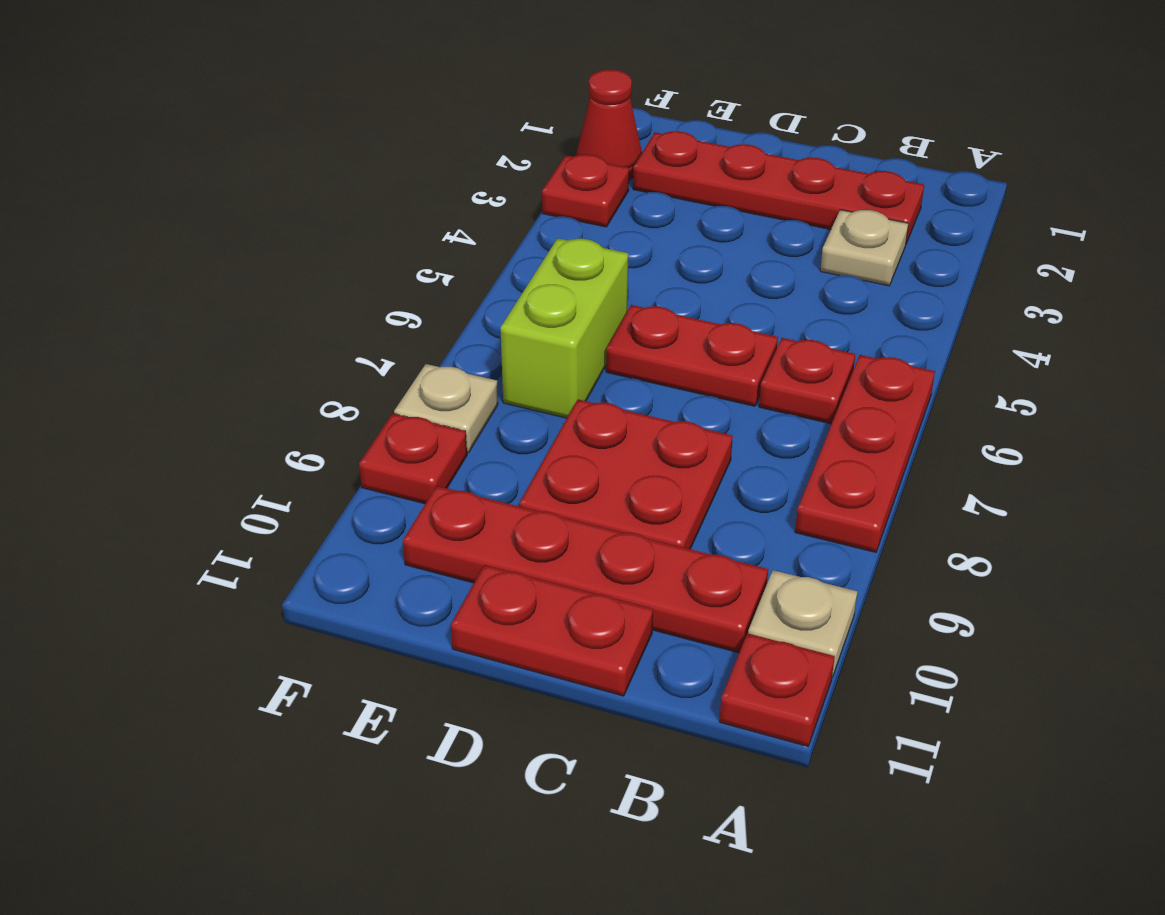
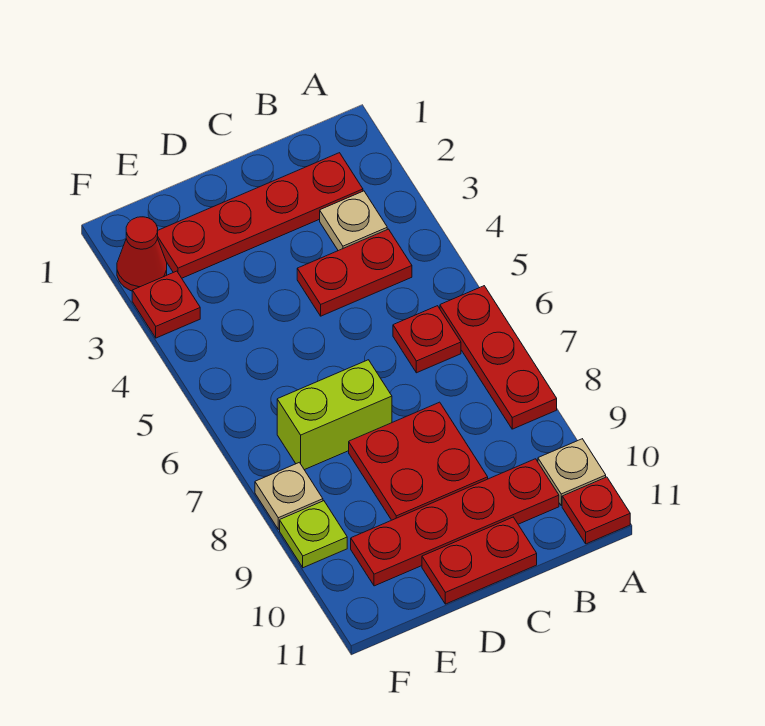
red 1x2 plate [606,305,778,406] -> red 1x2 plate moved to [297,229,412,316]
lime 1x2 brick [500,238,628,418] -> lime 1x2 brick turned to [277,360,392,470]
red 1x1 plate [359,413,467,504] -> lime 1x1 plate [280,501,347,568]

